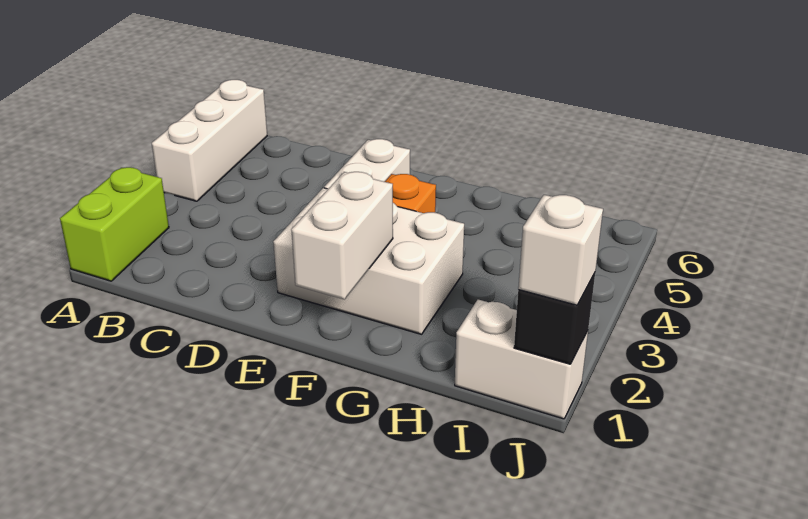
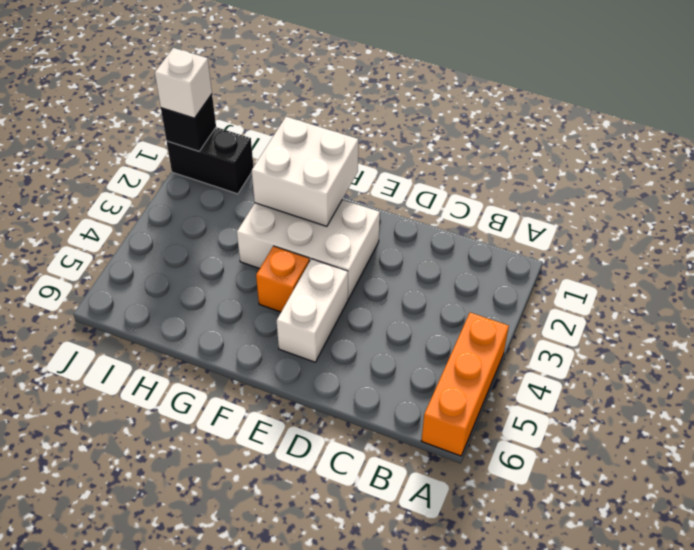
lime 1x2 brick [60,167,169,281] -> none
white 1x3 brick [152,80,267,201] -> orange 1x3 brick [422,313,509,456]
white 1x2 brick [291,172,393,299] -> white 2x2 brick [252,117,358,226]
white 1x2 brick [455,300,588,419] -> black 1x2 brick [167,127,253,194]

